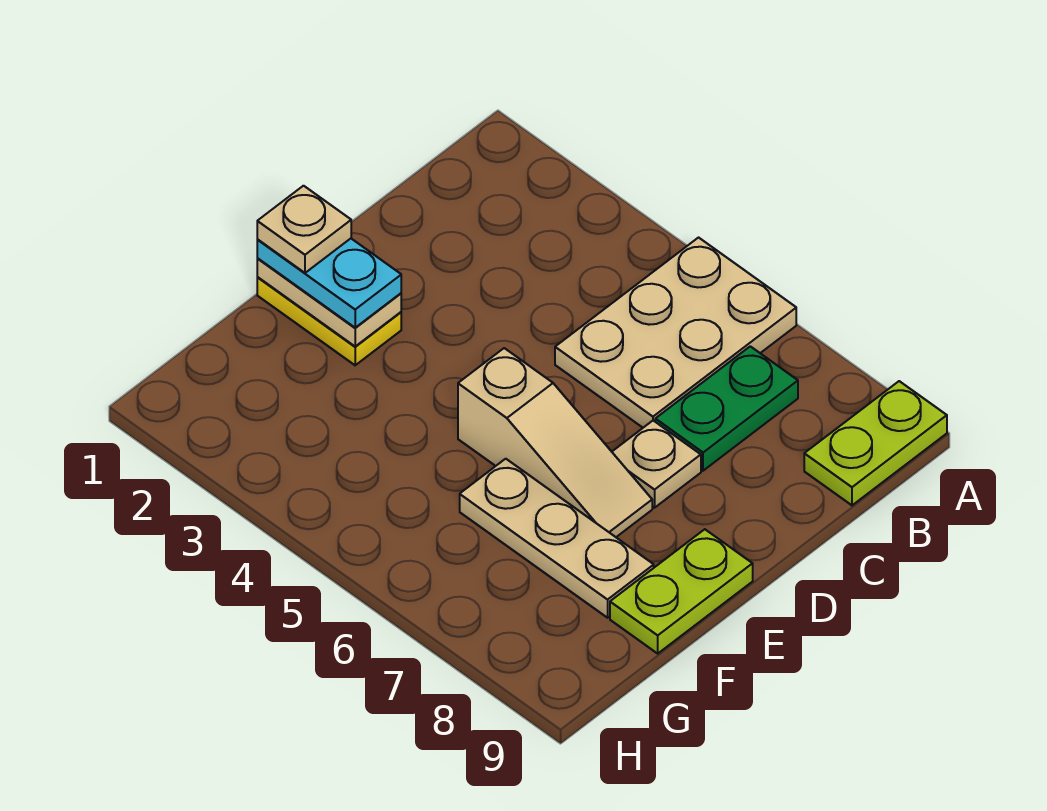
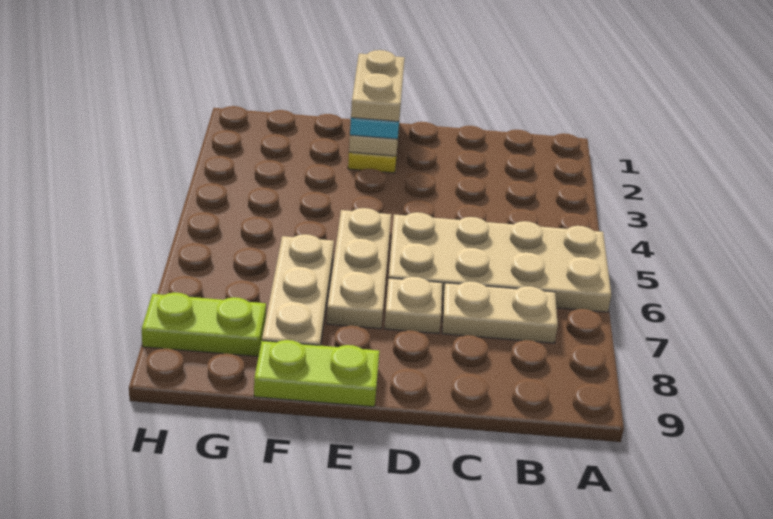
tan 2x3 plate [555,238,796,428] -> tan 2x4 plate [389,212,611,312]
lime 1x2 plate [804,381,947,505] -> lime 1x2 plate moved to [142,293,266,356]
green 1x2 plate [655,346,798,471] -> tan 1x2 plate [442,281,558,343]
tan 1x1 plate [257,186,351,273] -> tan 1x2 plate [351,50,405,122]
tan 1x3 slope [458,348,652,537] -> tan 1x3 plate [327,208,391,329]

